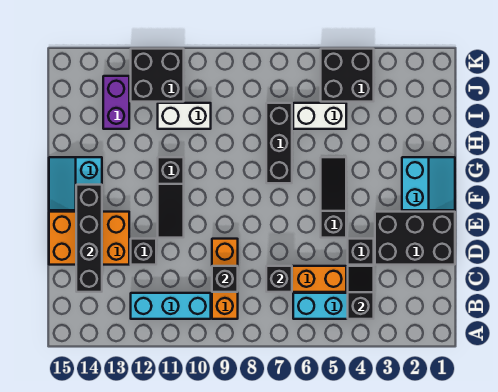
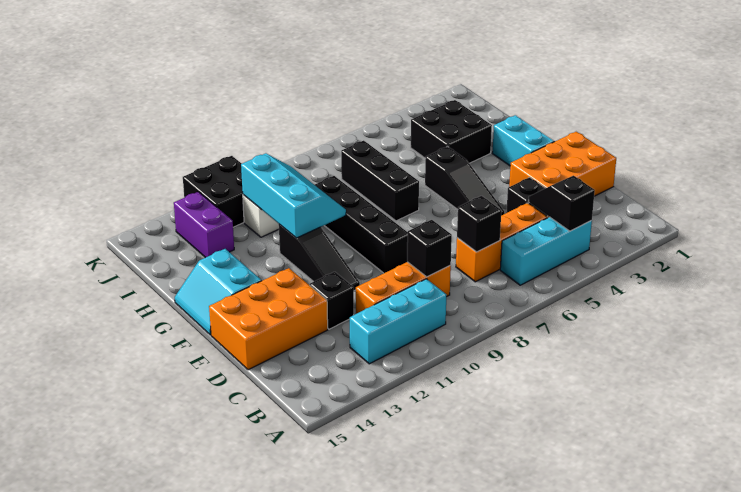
orange 1x3 brick [212,239,238,319] -> orange 1x3 brick turned to [356,262,451,314]
black 1x4 brick [76,185,102,292] -> black 1x4 brick moved to [315,176,408,273]
black 2x3 brick [375,212,455,265] -> orange 2x3 brick [509,132,616,218]
black 1x3 slope [321,157,346,238] -> black 1x3 slope turned to [425,146,504,216]
none -> cyan 2x3 slope [241,153,346,238]
white 1x2 brick [293,103,346,129] -> none
black 2x2 brick [321,49,374,102] -> black 2x2 brick moved to [411,100,492,163]

